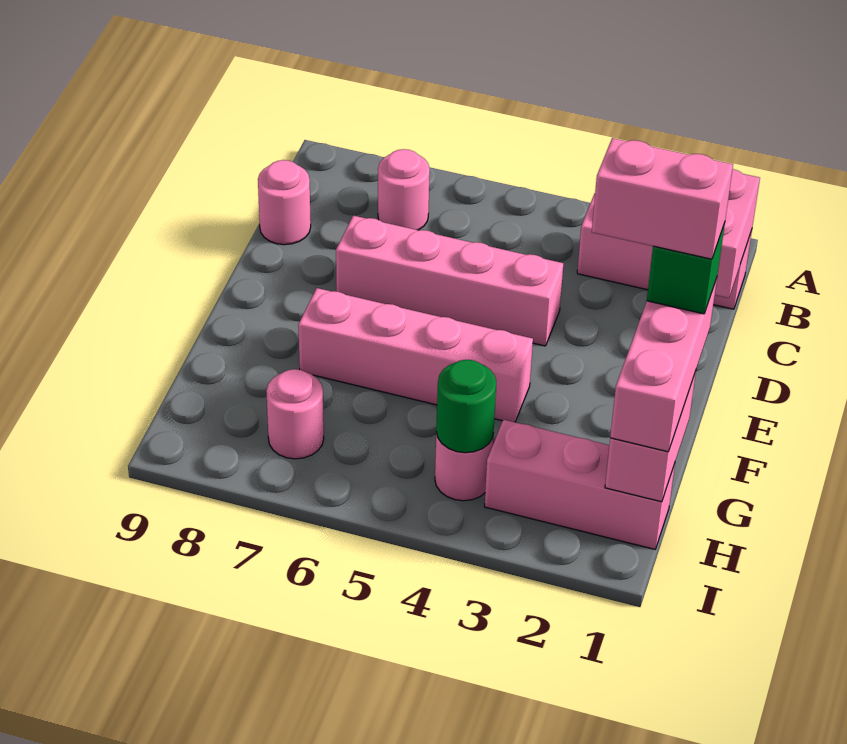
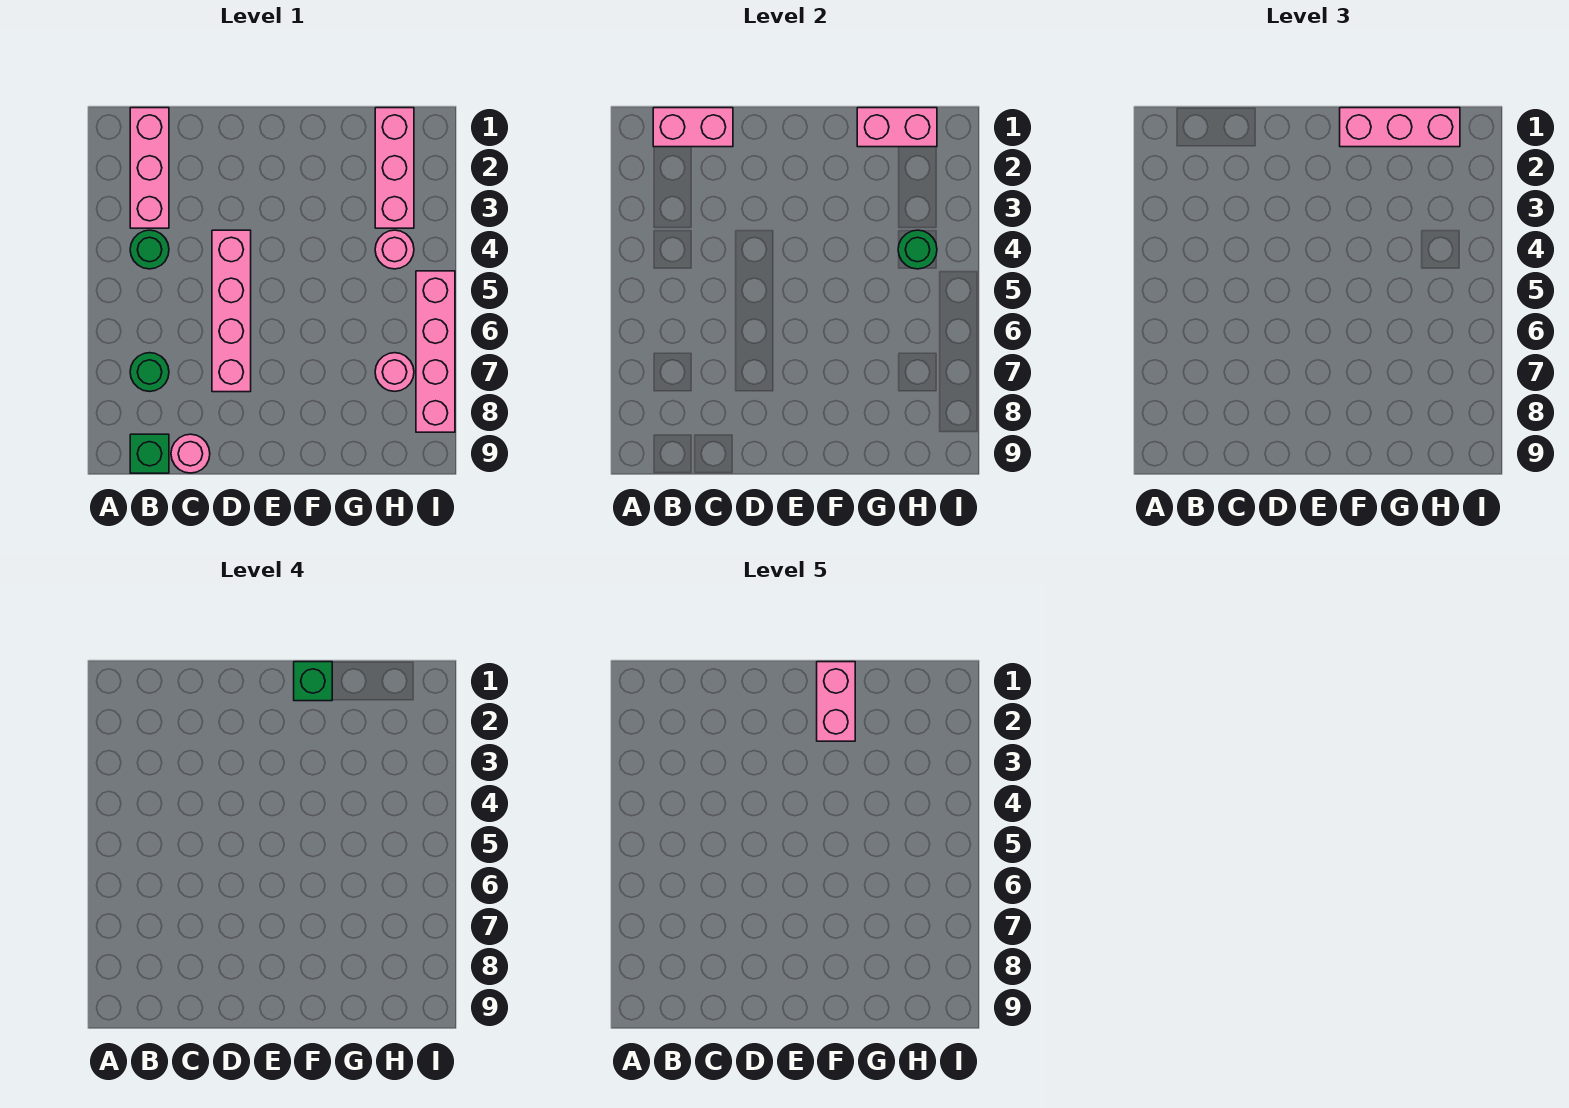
none -> green 1x1 round brick [130,230,169,269]
pink 1x1 round brick [378,149,430,230] -> green 1x1 round brick [130,353,169,392]
none -> green 1x1 brick [130,434,169,473]
pink 1x4 brick [298,288,533,422] -> pink 1x4 brick moved to [416,271,455,432]

